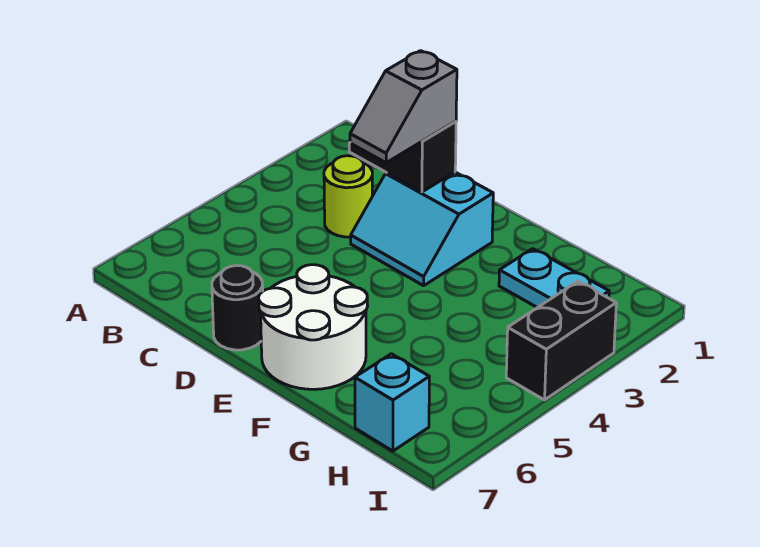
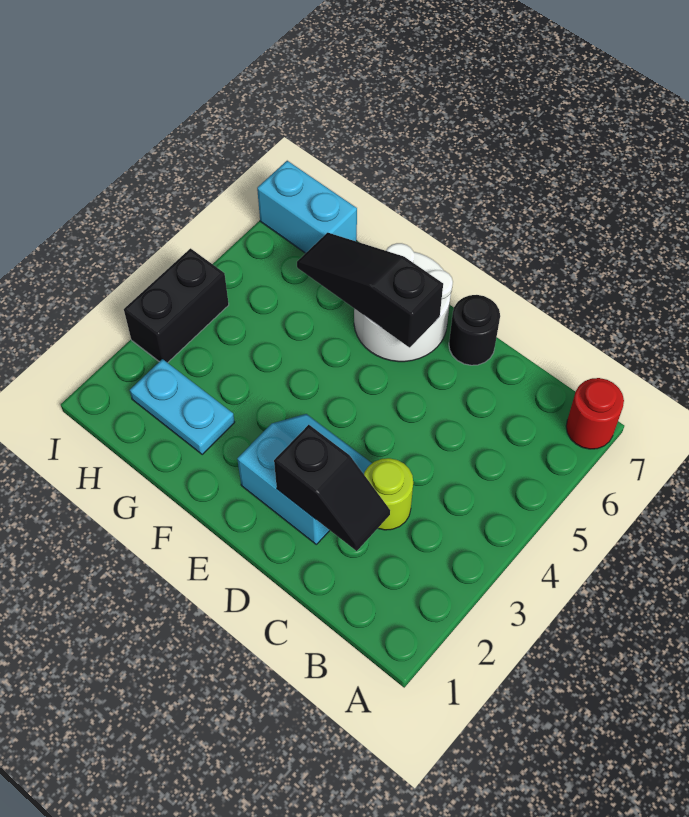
none -> red 1x1 round brick [566,378,624,449]
grey 1x2 slope [350,51,457,163] -> none
none -> black 1x3 slope [297,233,443,347]
cyan 1x1 brick [355,354,429,451] -> cyan 1x2 brick [257,161,357,253]

